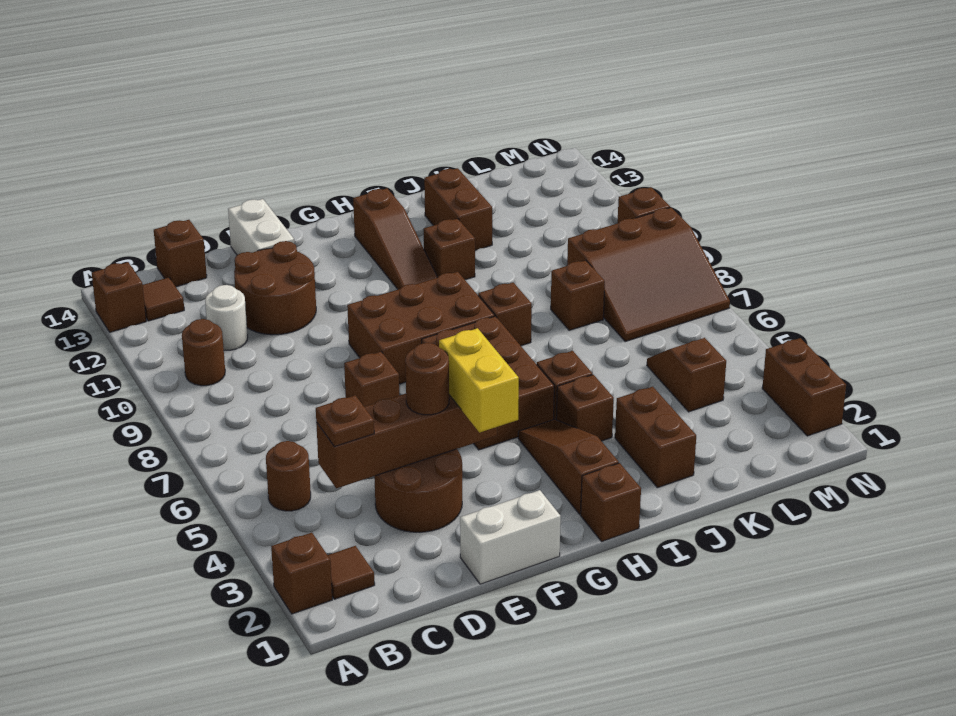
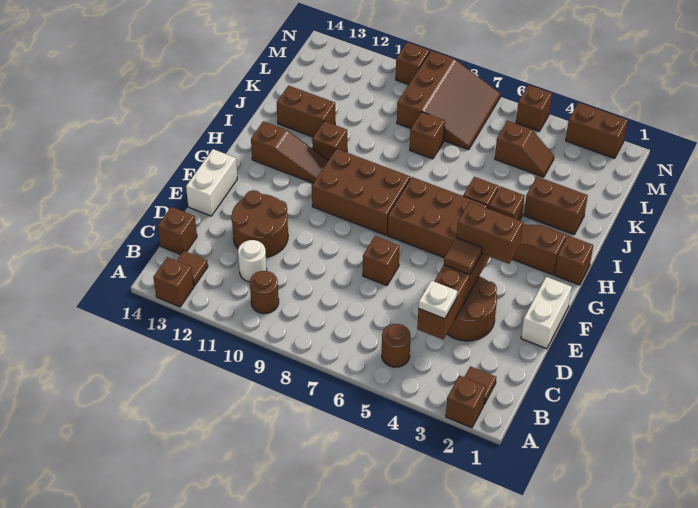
brown 1x1 plate [316,395,374,447] -> white 1x1 plate [419,281,457,319]
brown 1x1 round brick [405,343,449,415] -> brown 1x1 tile [444,238,482,275]
white 1x2 brick [228,199,294,255] -> white 1x2 brick turned to [186,149,237,216]
yellow 1x2 brick [439,328,519,433] -> brown 1x2 brick [456,202,523,264]
brown 2x3 brick [347,272,495,384] -> brown 2x3 brick turned to [312,149,410,235]
brown 1x1 brick [478,283,532,346] -> brown 1x1 brick moved to [516,85,552,131]
brown 1x2 slope [647,338,726,412] -> brown 1x2 slope turned to [495,121,554,177]

